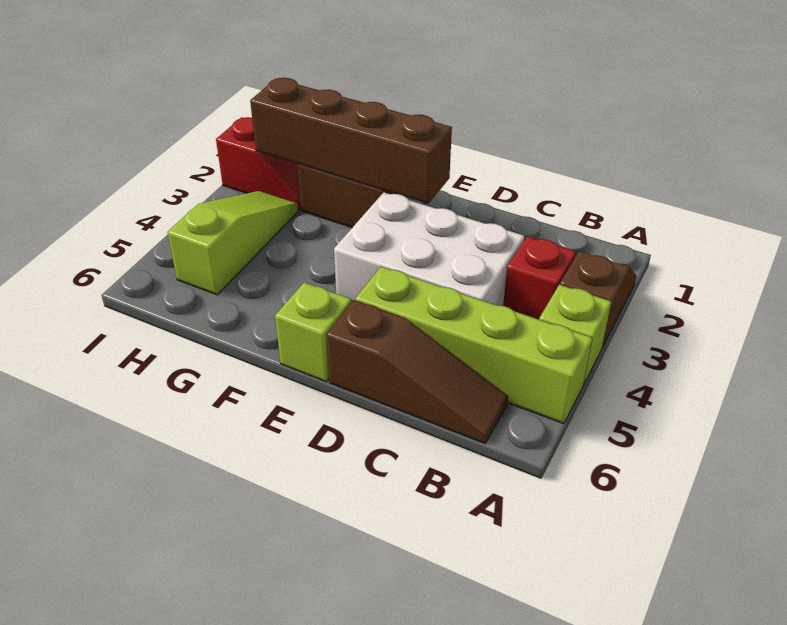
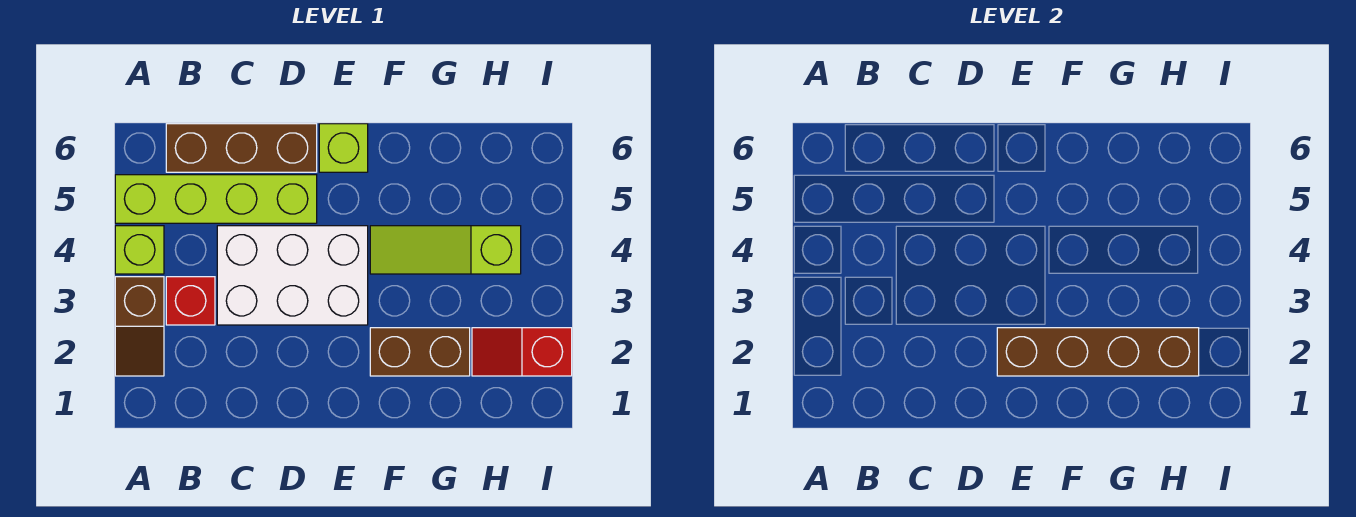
brown 1x3 slope [326,300,508,444] -> brown 1x3 brick [166,124,317,172]
lime 1x3 slope [167,191,298,295] -> lime 1x3 slope turned to [370,226,521,274]

